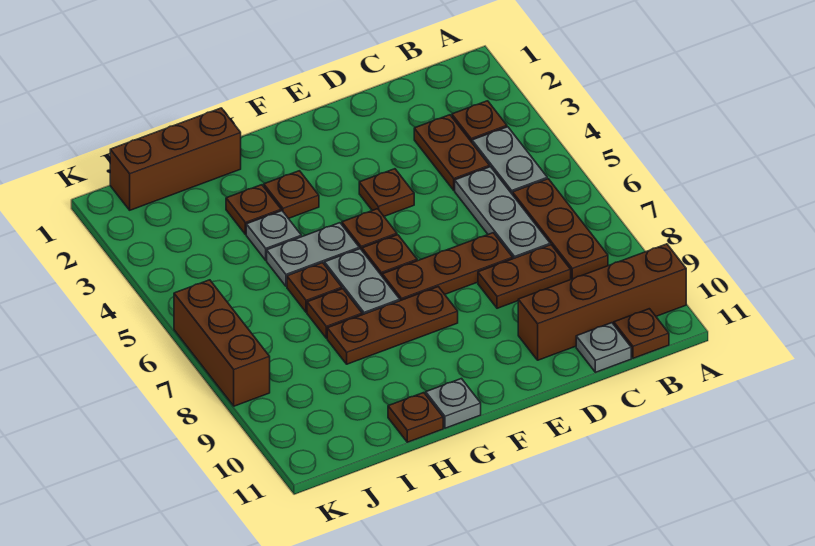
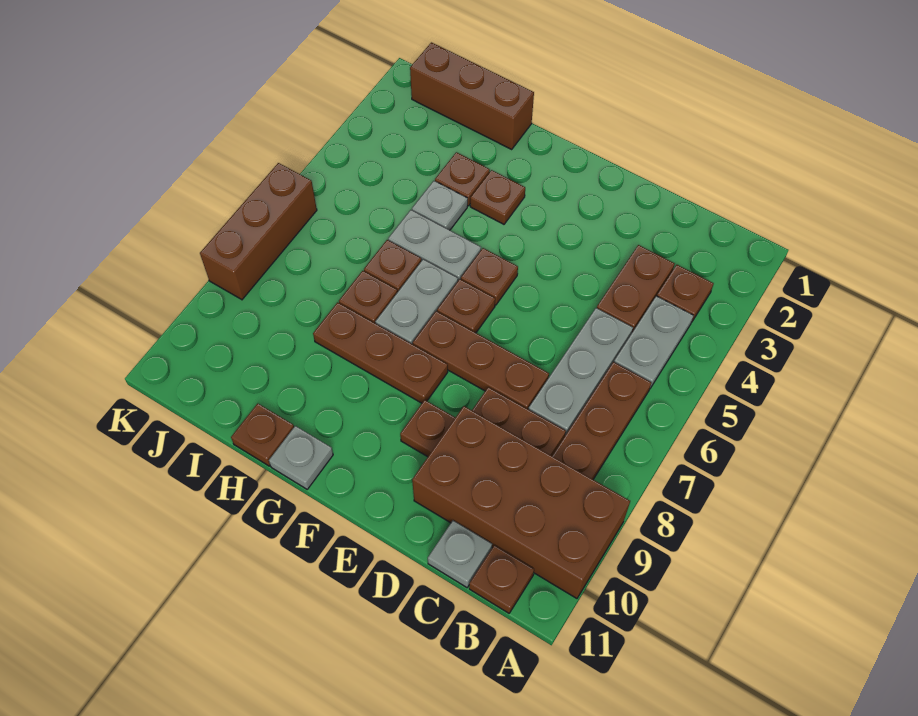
brown 1x4 brick [518,244,686,360] -> brown 2x4 brick [412,406,630,598]
brown 1x1 plate [359,169,414,216] -> brown 1x1 plate moved to [400,400,456,457]

